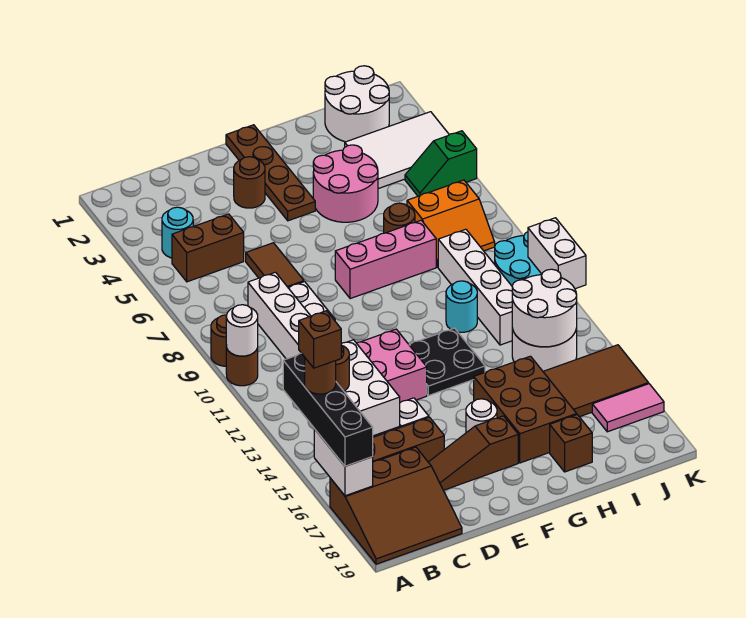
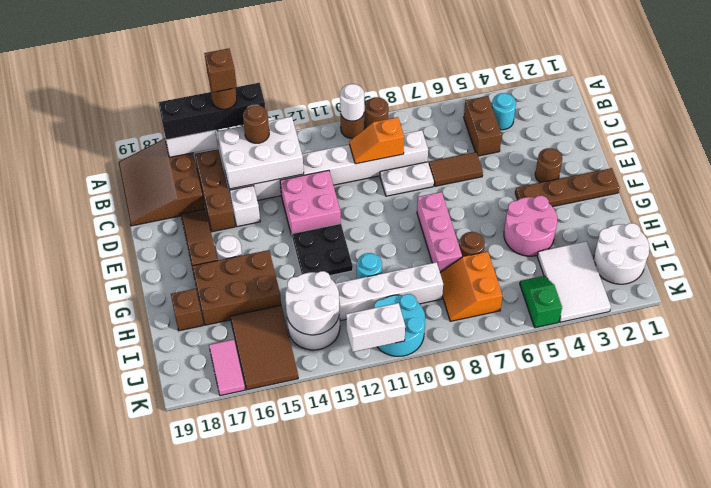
none -> orange 1x2 slope [349,117,404,164]

